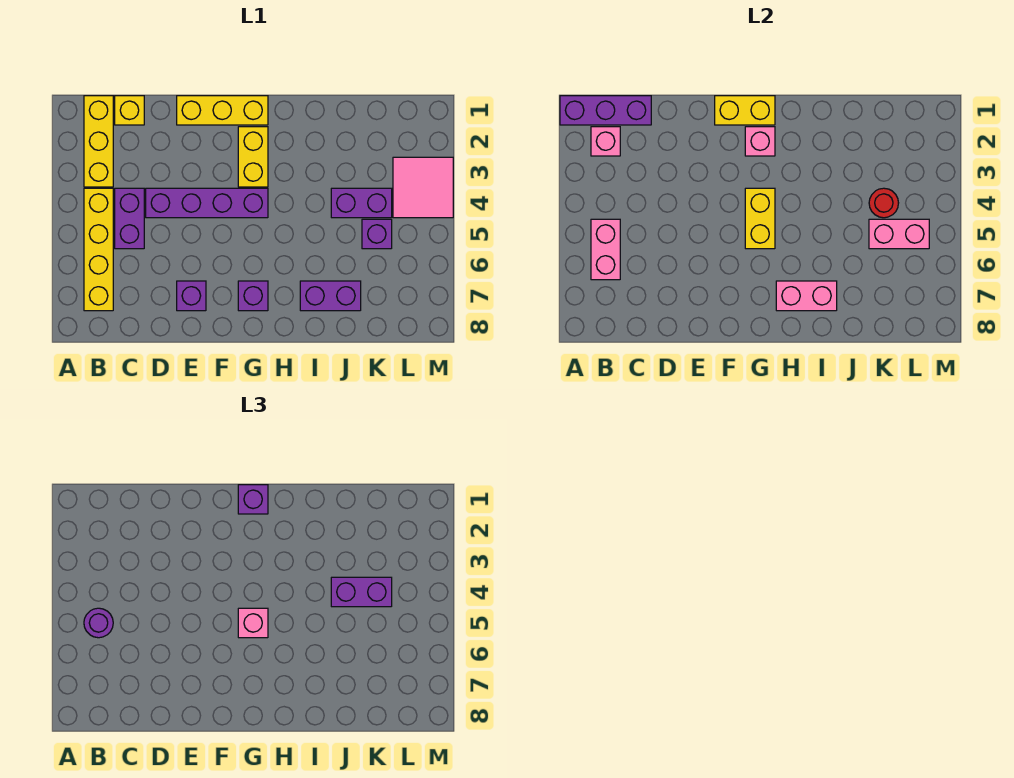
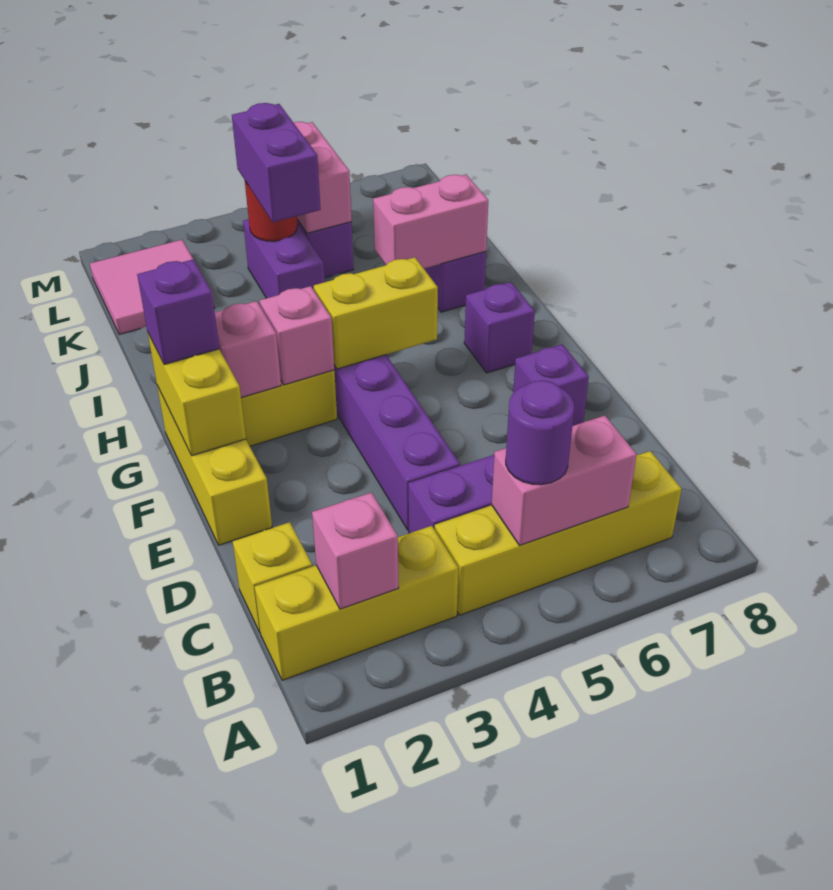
purple 1x3 brick [560,96,651,125] -> none
pink 1x1 brick [238,608,268,638] -> pink 1x1 brick moved to [260,286,334,385]
pink 1x2 brick [776,281,837,311] -> pink 1x2 brick turned to [373,174,488,269]
pink 2x2 tile [393,157,453,218] -> pink 2x2 tile moved to [90,240,214,334]

